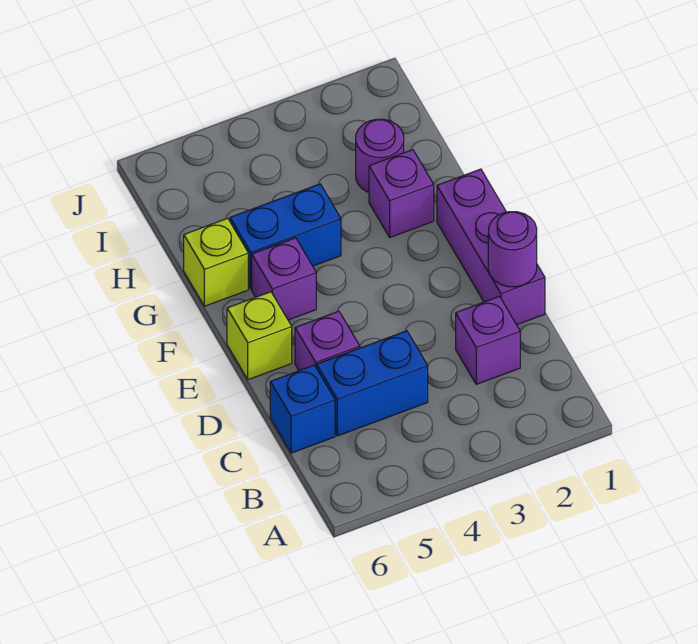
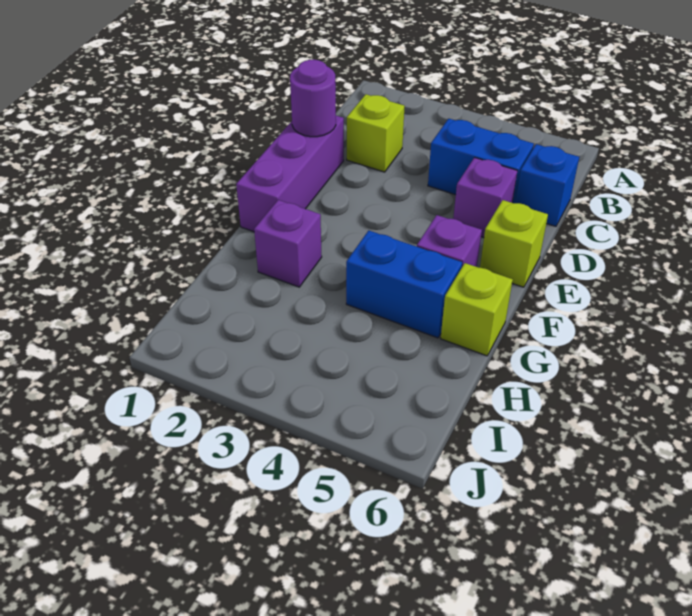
purple 1x1 brick [456,297,520,384] -> lime 1x1 brick [347,94,405,172]
purple 1x1 round brick [356,119,404,192] -> none

